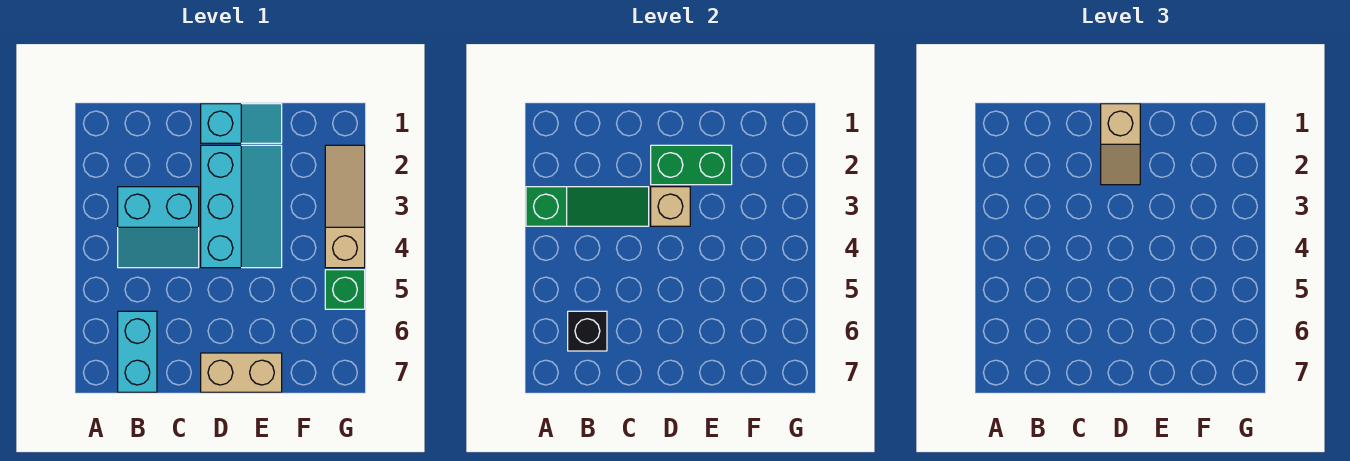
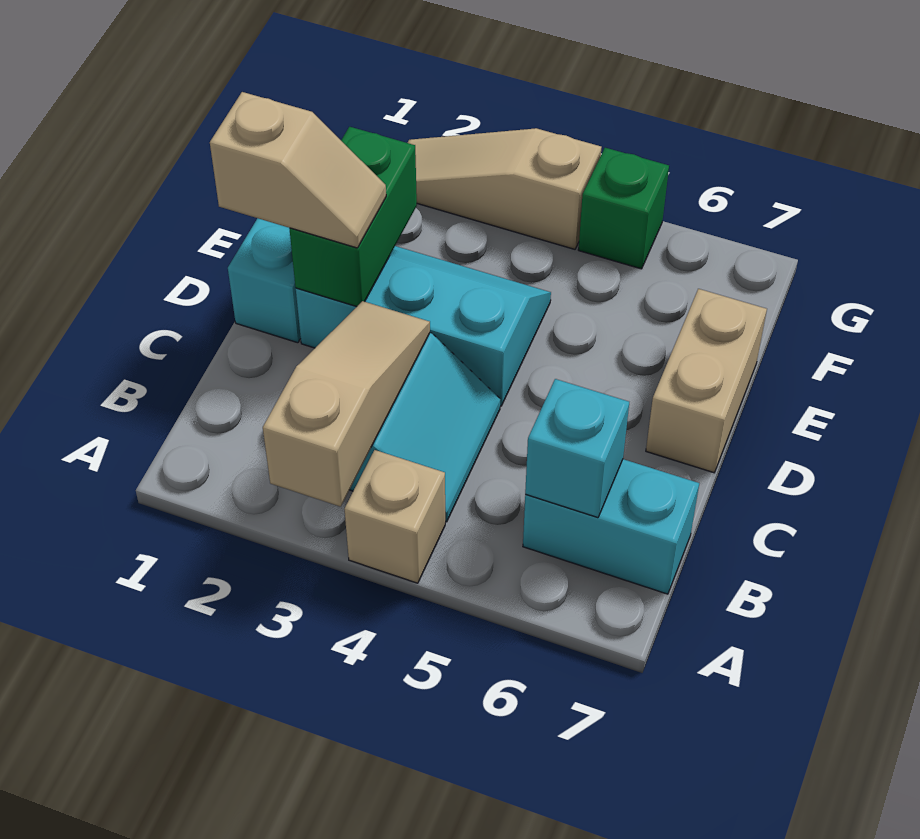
green 1x3 slope [526,187,649,226] -> tan 1x3 slope [263,301,430,507]
black 1x1 brick [568,311,607,351] -> cyan 1x1 brick [525,379,629,518]
tan 1x1 brick [651,187,690,226] -> tan 1x1 brick moved to [344,450,445,583]

